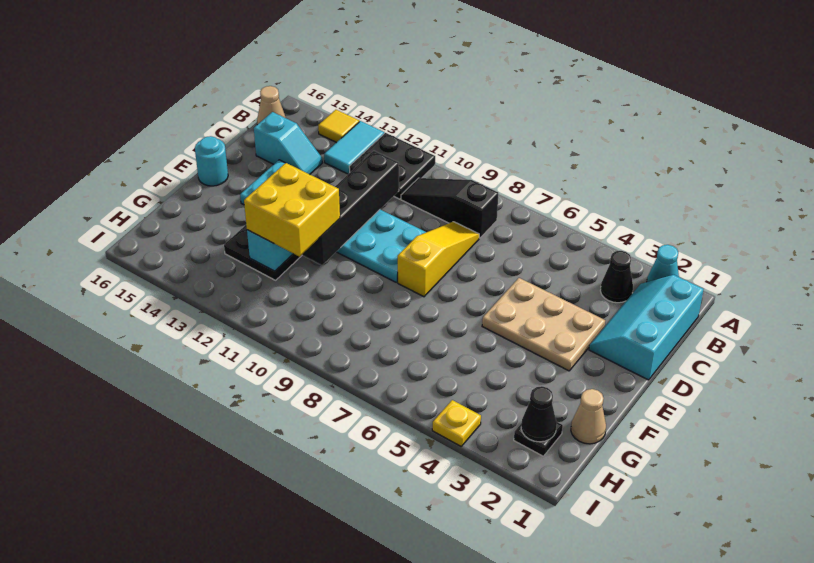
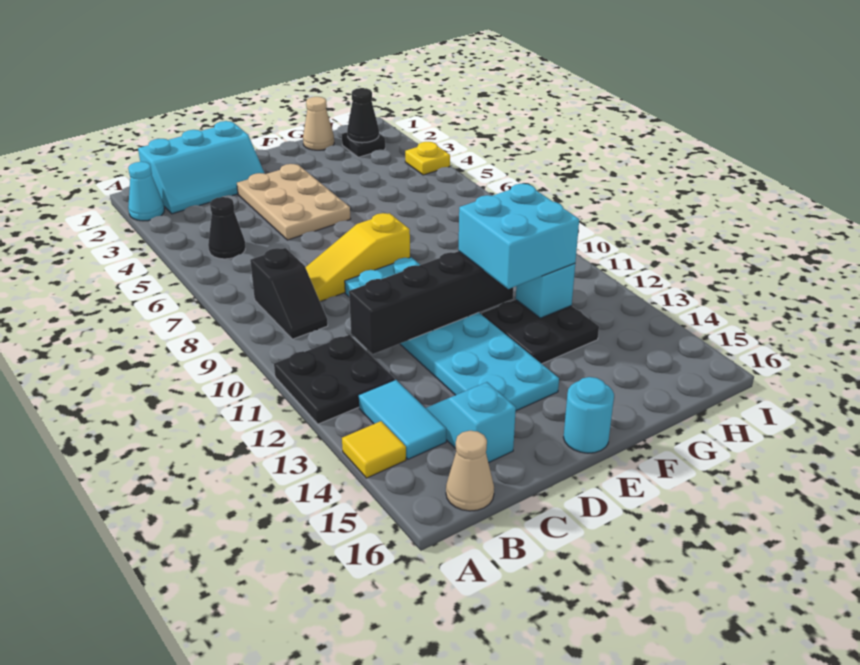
cyan 1x2 tile [324,121,384,174] -> cyan 1x2 tile turned to [359,380,446,459]
black 1x1 cone [600,251,633,303] -> black 1x1 cone moved to [208,197,245,259]
black 1x3 slope [401,178,498,238] -> black 1x2 slope [250,248,328,339]
yellow 2x2 brick [244,163,340,257] -> cyan 2x2 brick [459,184,579,289]

